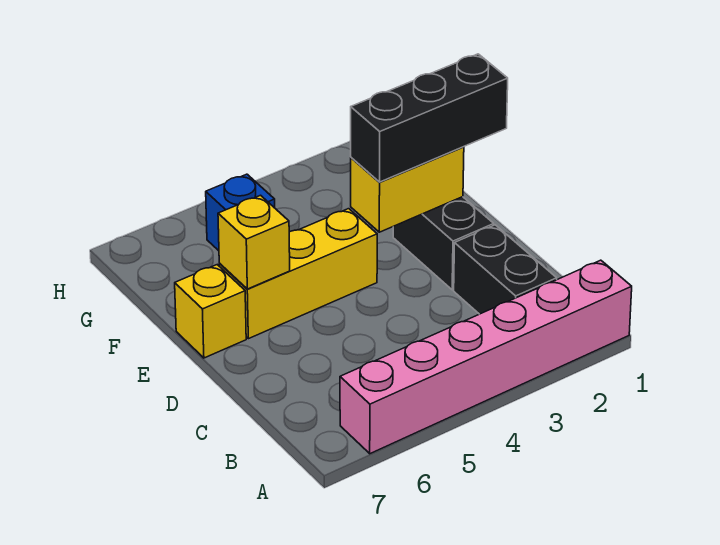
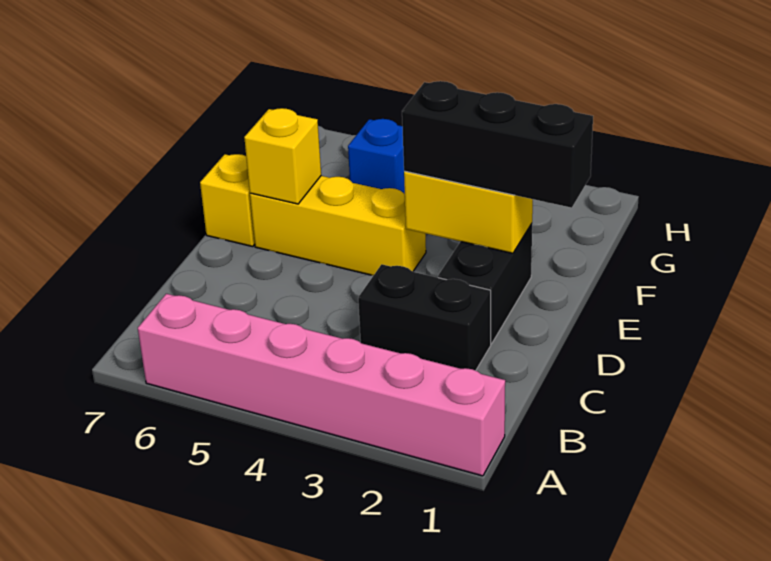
black 1x2 brick [454,225,557,314] -> black 1x2 brick turned to [358,264,491,371]

